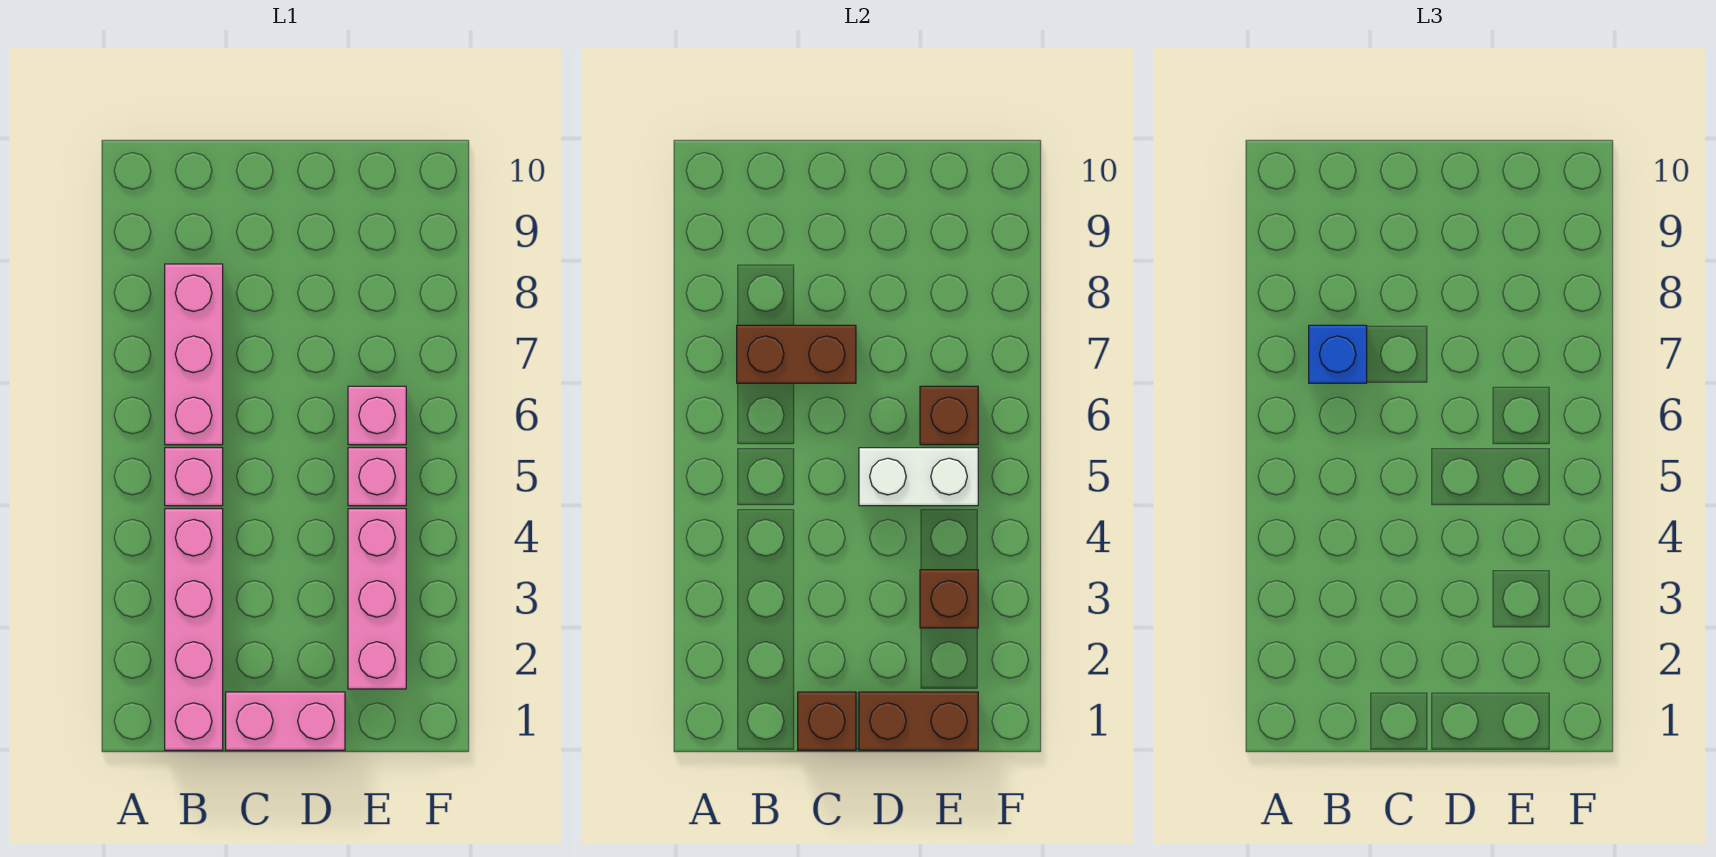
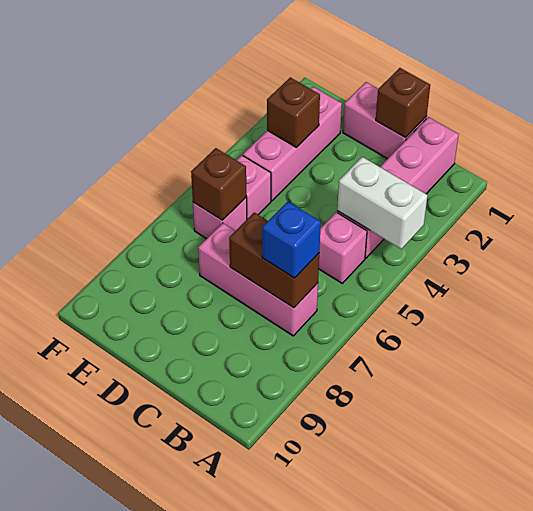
pink 1x3 brick [165,264,223,445] -> pink 1x3 brick turned to [198,223,318,336]
brown 1x2 brick [859,692,978,750] -> none
white 1x2 brick [859,448,978,506] -> white 1x2 brick moved to [337,157,427,249]

